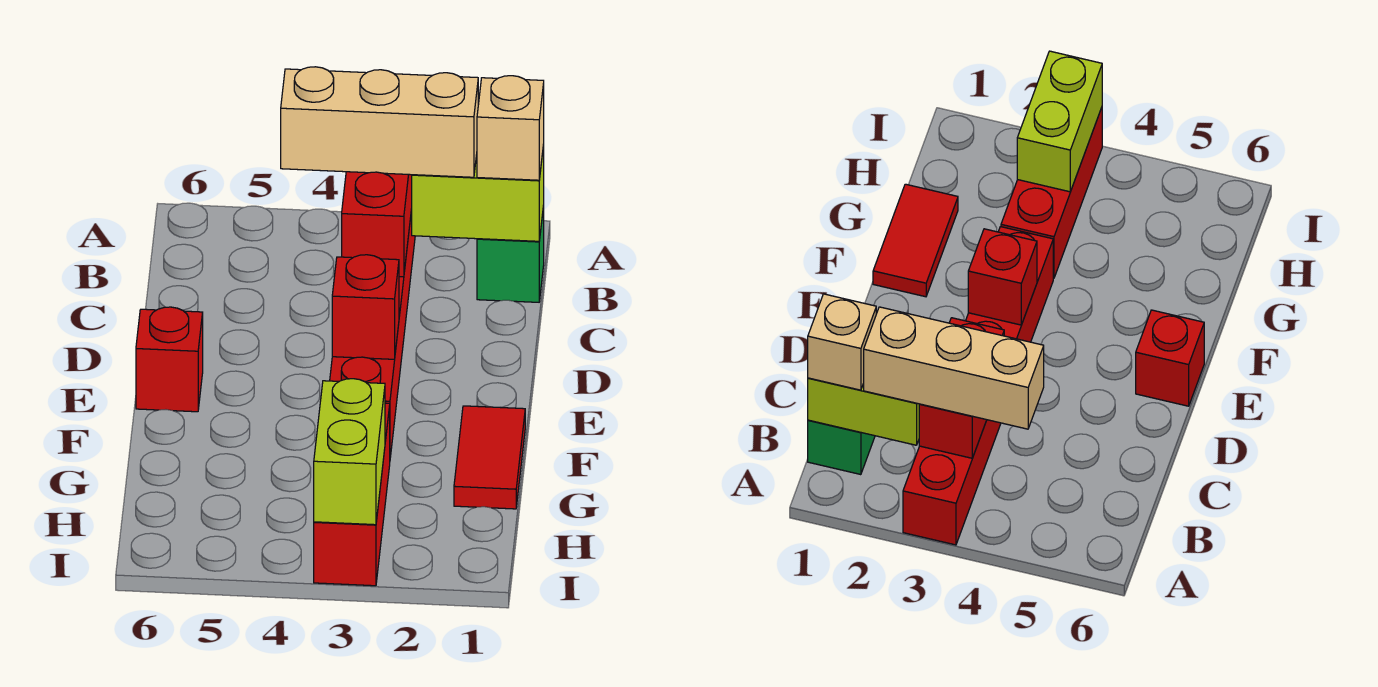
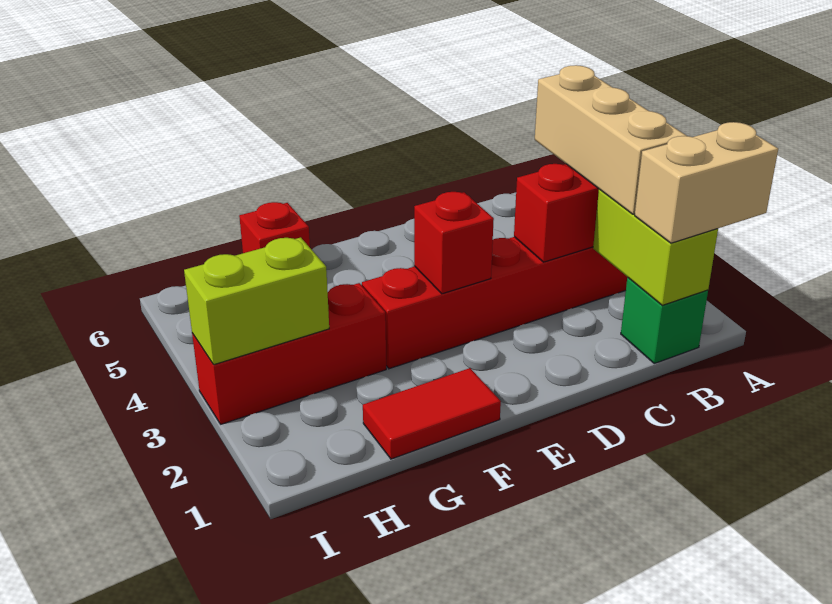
tan 1x1 brick [477,76,544,180] -> tan 1x2 brick [635,122,778,243]
red 1x1 brick [136,307,203,412] -> red 1x1 brick moved to [239,202,310,253]

